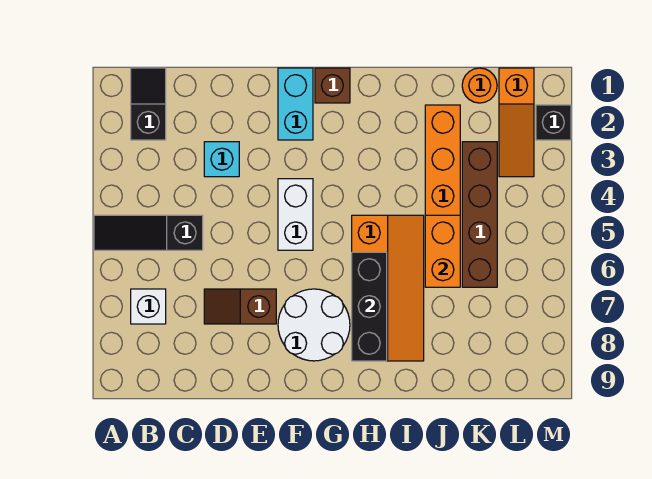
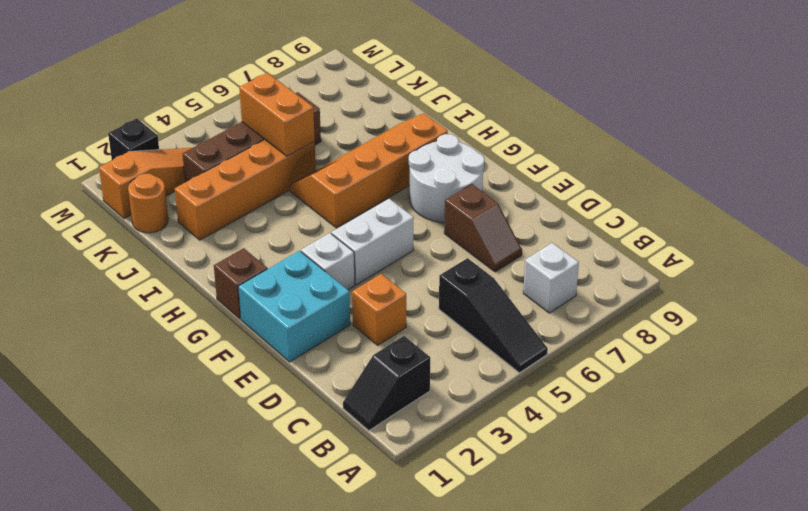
cyan 1x1 brick [204,142,239,177] -> orange 1x1 brick [352,274,406,345]
cyan 1x2 brick [278,68,313,140] -> cyan 2x2 brick [238,251,350,362]
none -> white 1x1 brick [301,233,355,290]
black 1x3 brick [352,252,387,361] -> none
orange 1x2 brick [425,215,460,287] -> orange 1x2 brick turned to [239,73,315,156]

